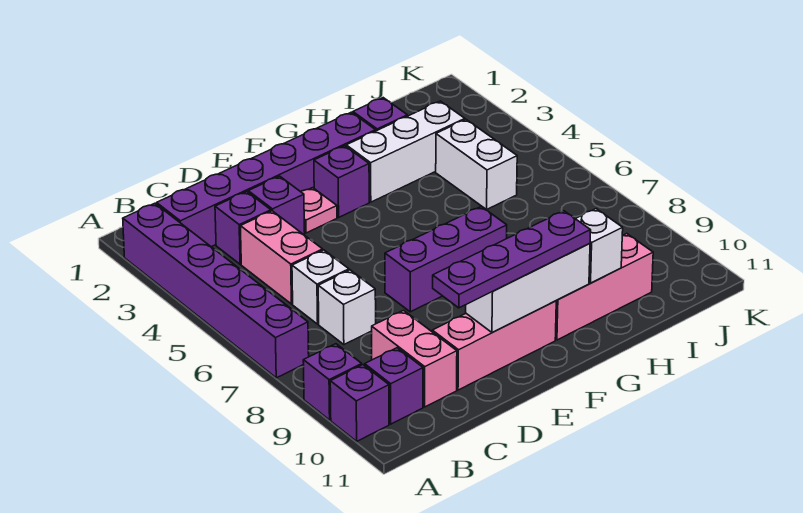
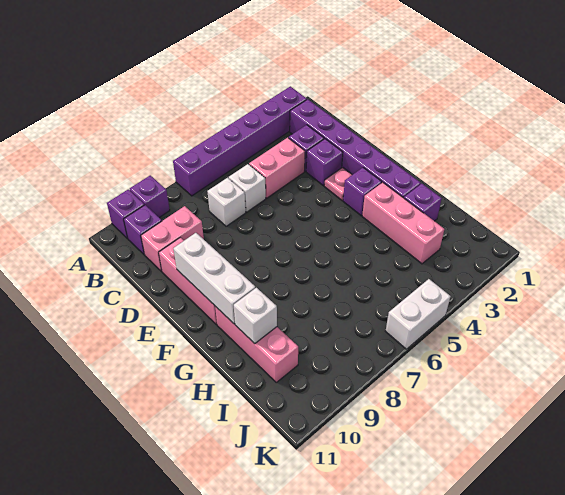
purple 1x4 plate [433,211,591,308] -> none
purple 1x3 brick [385,207,507,312] -> none
white 1x3 brick [346,101,465,202] -> pink 1x3 brick [362,182,444,264]
white 1x2 brick [436,120,517,209] -> white 1x2 brick moved to [386,279,450,349]

